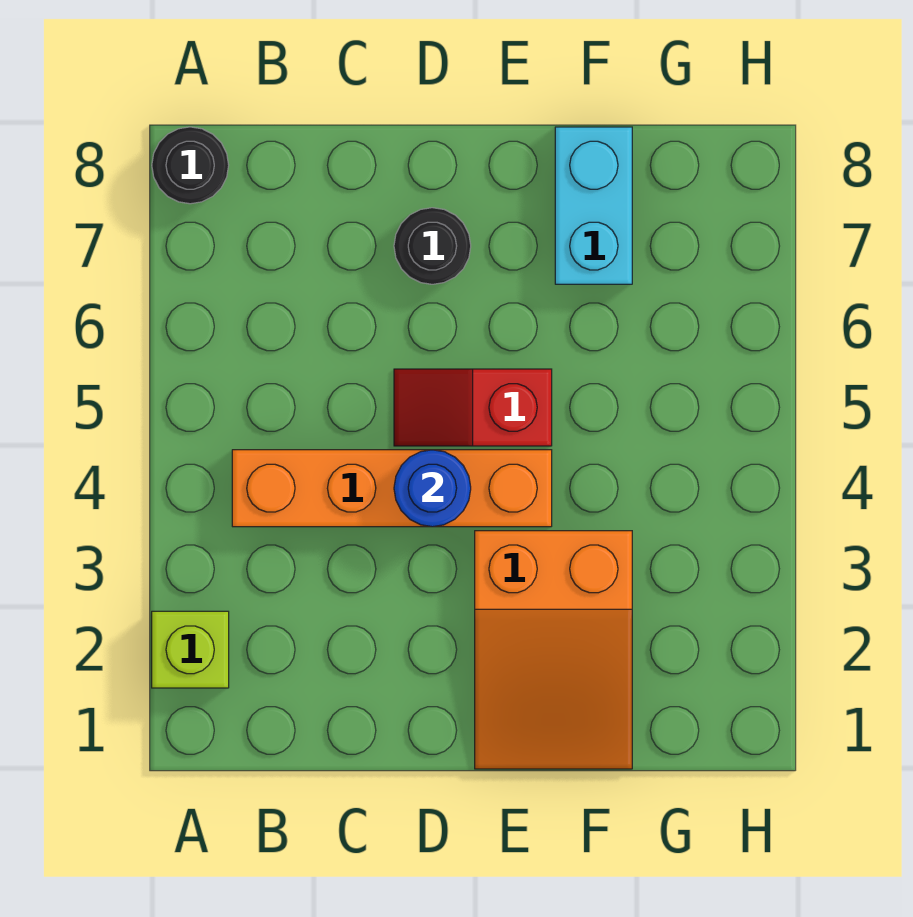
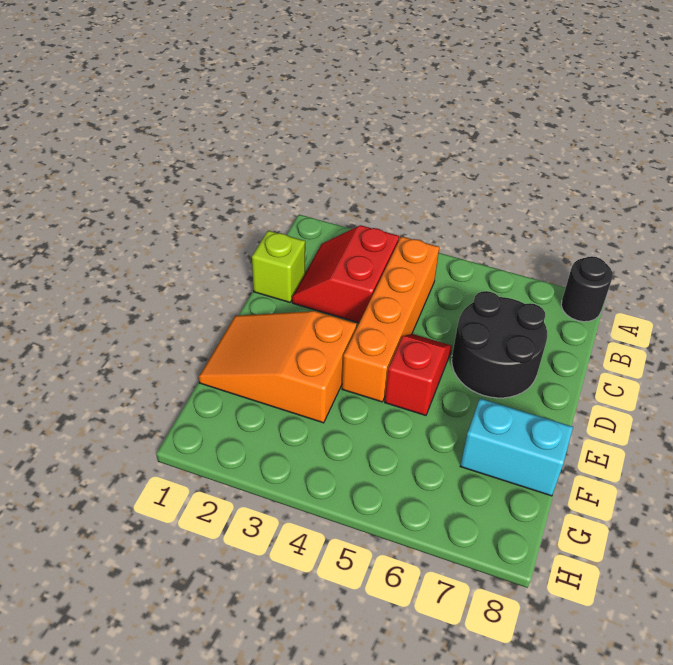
lime 1x1 brick [152,611,229,688] -> lime 1x1 brick moved to [252,231,305,302]
none -> red 2x2 slope [292,225,399,323]
blue 1x1 round brick [394,450,471,527] -> none
black 1x1 round brick [394,208,471,284] -> black 2x2 round brick [452,291,547,398]

